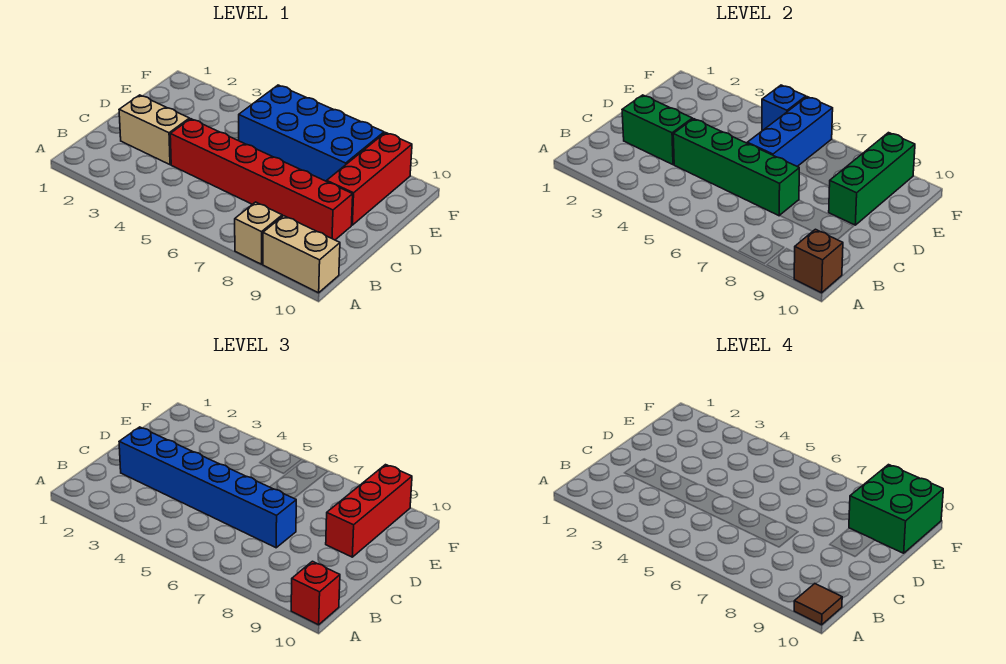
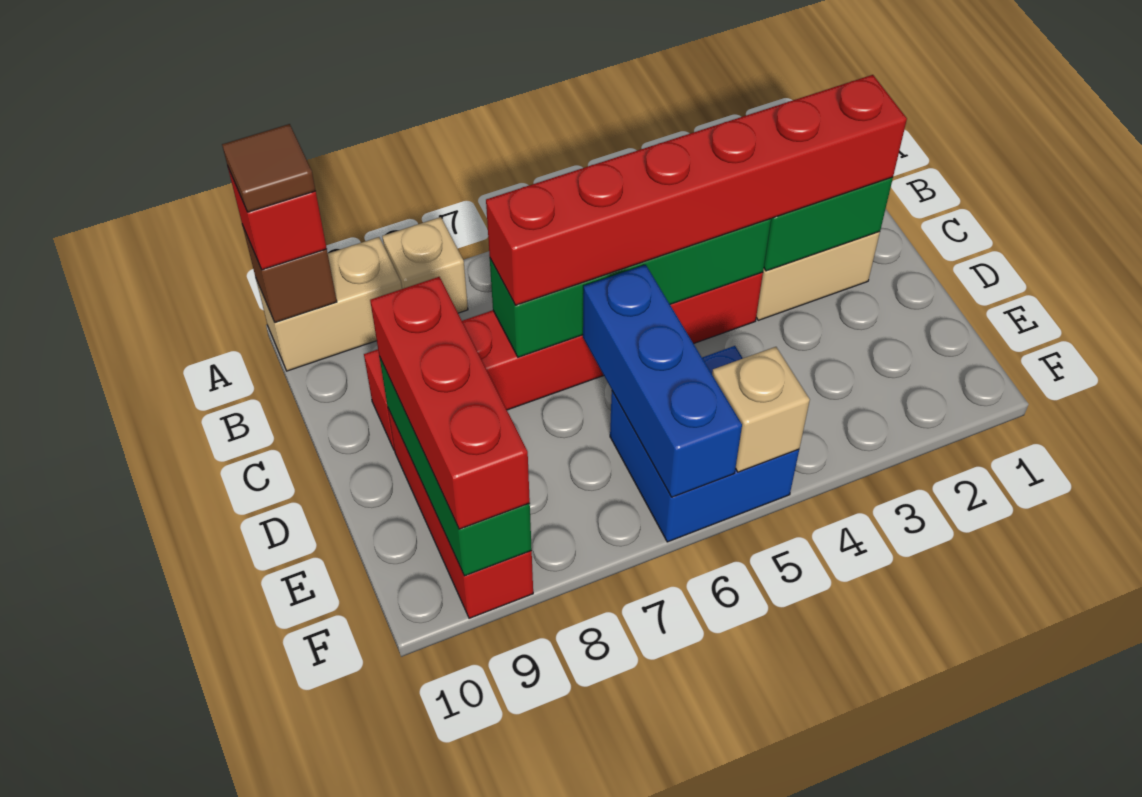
blue 1x6 brick [119,427,296,548] -> red 1x6 brick [486,75,907,305]
blue 2x4 brick [239,85,384,181] -> blue 2x2 brick [610,346,799,542]
green 2x2 brick [849,465,943,553] -> none
blue 1x1 brick [762,85,806,131] -> tan 1x1 brick [712,347,810,472]

